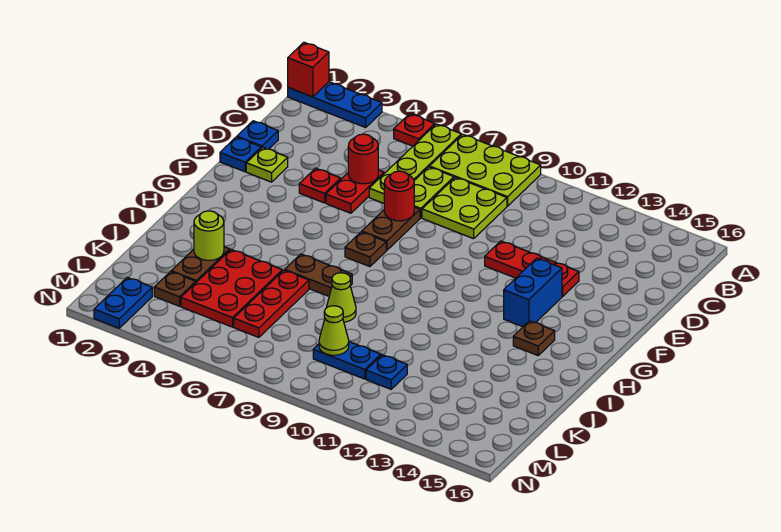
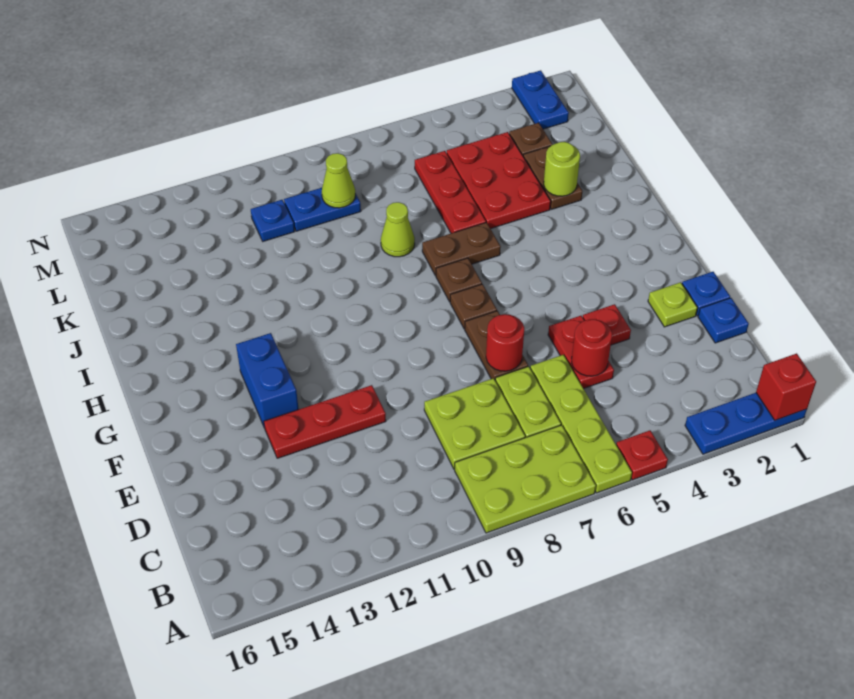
brown 1x1 plate [513,321,555,355] -> brown 1x1 plate moved to [436,258,482,302]

